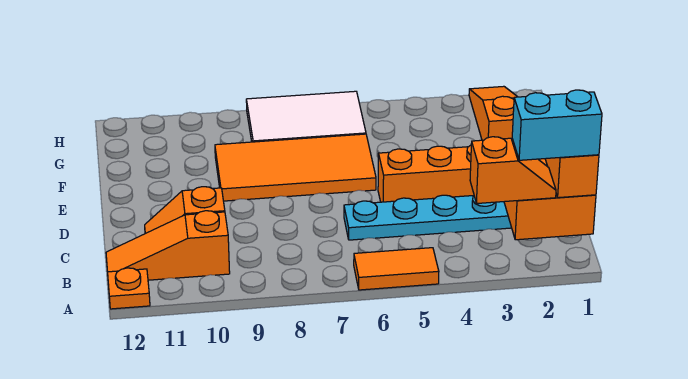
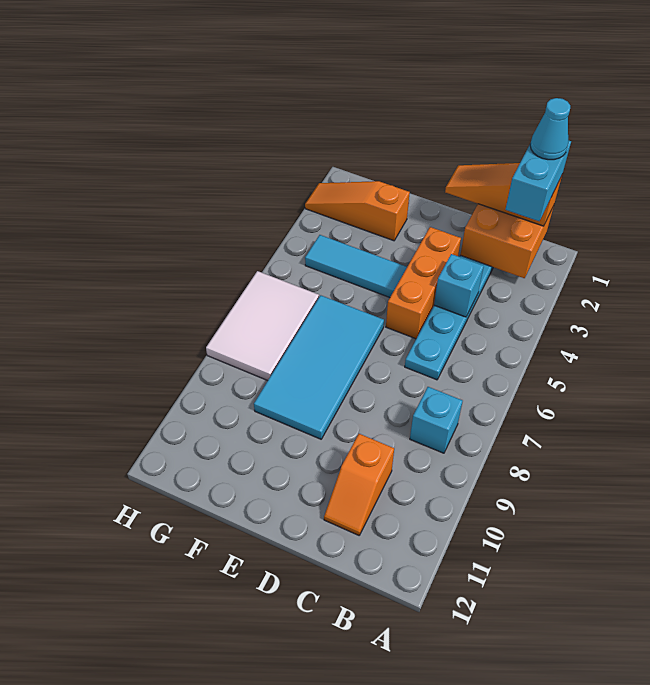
orange 1x2 tile [354,248,439,290] -> none
orange 1x1 plate [108,268,150,309] -> none
none -> cyan 1x1 cone [530,98,570,160]
orange 1x2 slope [470,137,556,203] -> none
none -> cyan 1x1 brick [410,387,463,453]
orange 1x3 slope [106,211,230,280] -> none
none -> cyan 1x1 brick [434,254,484,317]
none -> cyan 1x3 tile [305,235,407,298]
orange 2x4 tile [215,134,376,201] -> cyan 2x4 tile [254,295,384,439]

